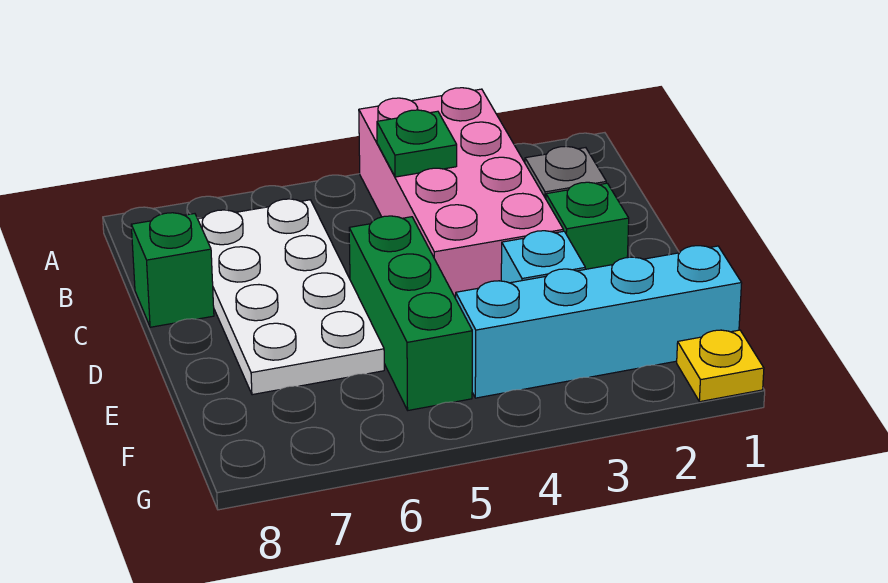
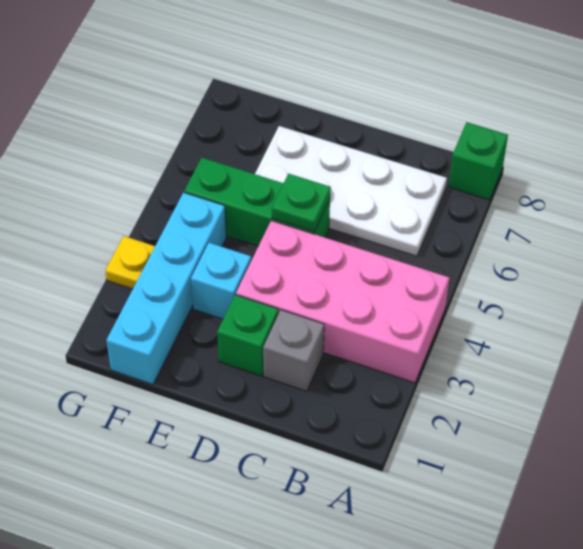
green 1x1 plate [377,110,457,177] -> green 1x1 plate moved to [272,174,331,232]
green 1x1 brick [131,213,214,327] -> green 1x1 brick moved to [449,122,508,200]
yellow 1x1 plate [677,330,764,402] -> yellow 1x1 plate moved to [105,236,155,289]

